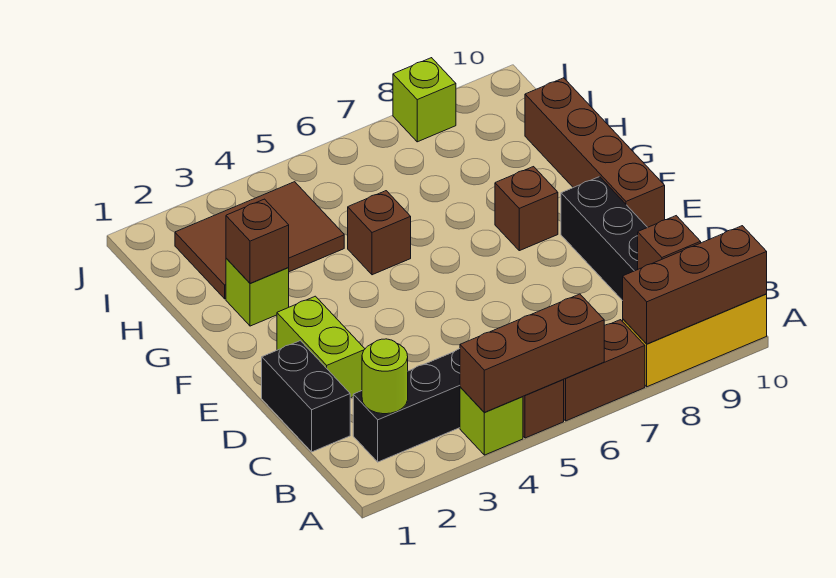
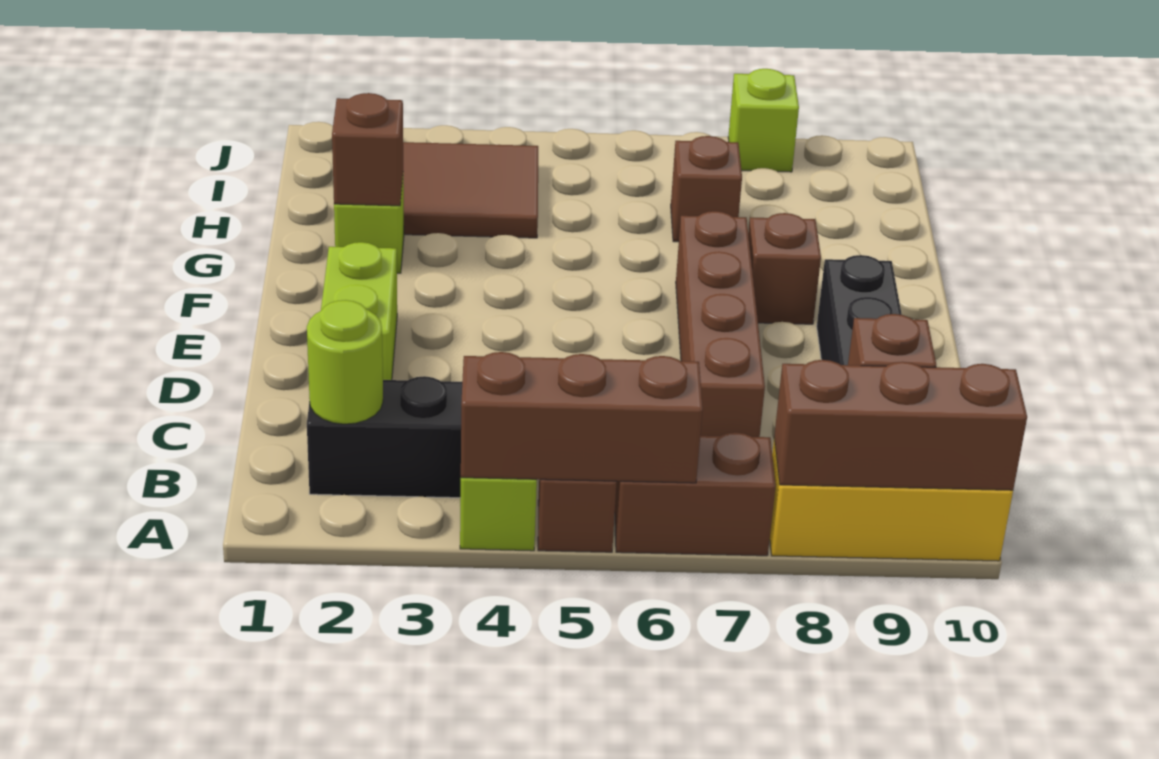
black 1x2 brick [262,341,350,452] -> none
brown 1x4 brick [525,78,665,227] -> brown 1x4 brick moved to [676,211,765,437]
brown 1x1 brick [348,191,411,275] -> brown 1x1 brick moved to [671,136,742,242]

